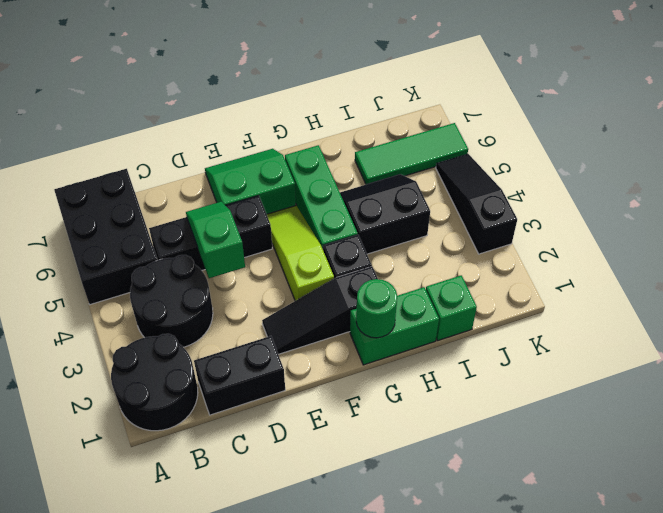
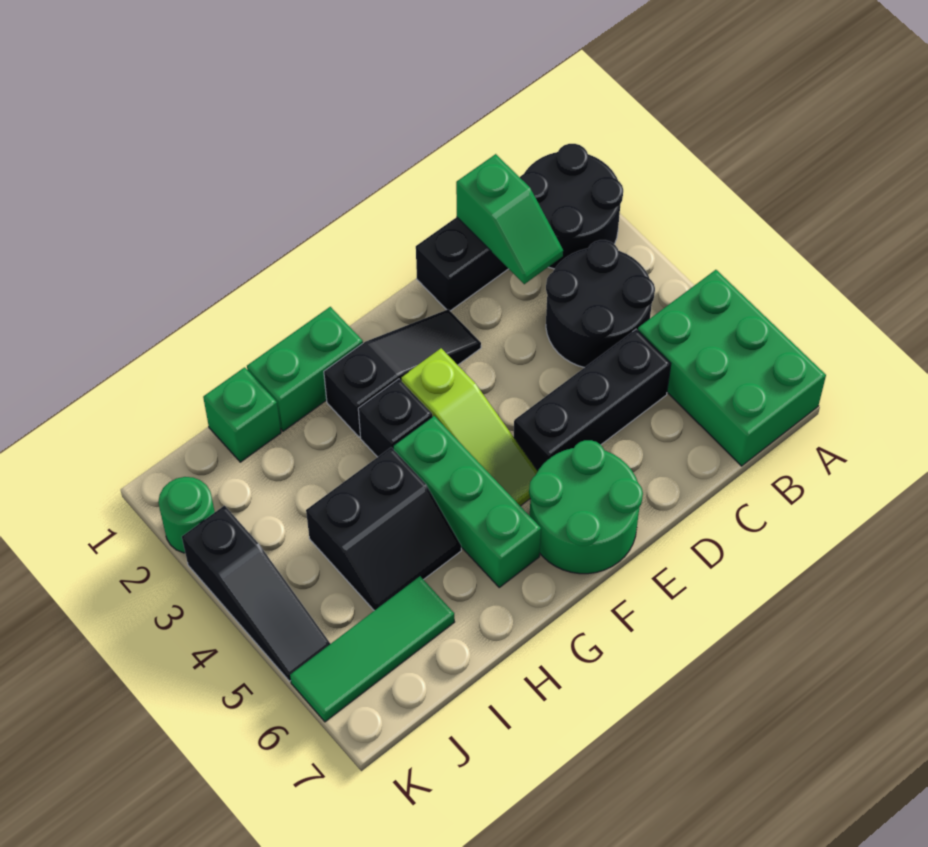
black 2x3 brick [54,169,157,305] -> green 2x3 brick [638,270,826,466]
green 1x2 slope [186,202,245,278] -> green 1x2 slope moved to [456,154,563,284]
green 2x2 slope [205,149,296,214] -> green 2x2 round brick [529,440,643,574]
green 1x1 round brick [356,279,397,338] -> green 1x1 round brick moved to [158,477,215,553]

